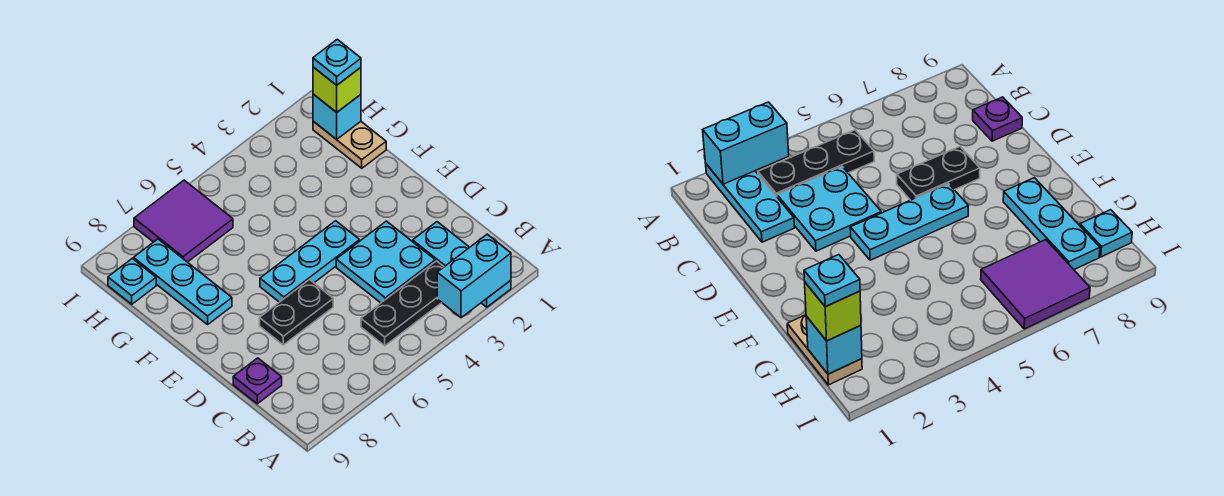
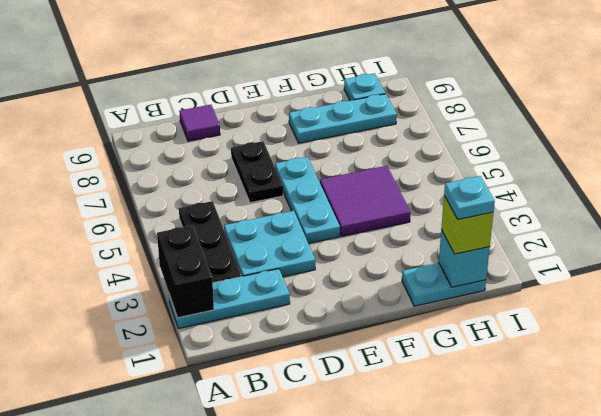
cyan 1x2 brick [437,234,511,318] -> black 1x2 brick [157,225,214,318]
purple 1x1 plate [233,358,282,404] -> purple 1x1 tile [179,105,220,141]
tan 1x2 plate [313,121,386,168] -> cyan 1x2 plate [402,263,486,306]
purple 2x2 tile [134,180,233,262] -> purple 2x2 tile moved to [320,166,411,236]

